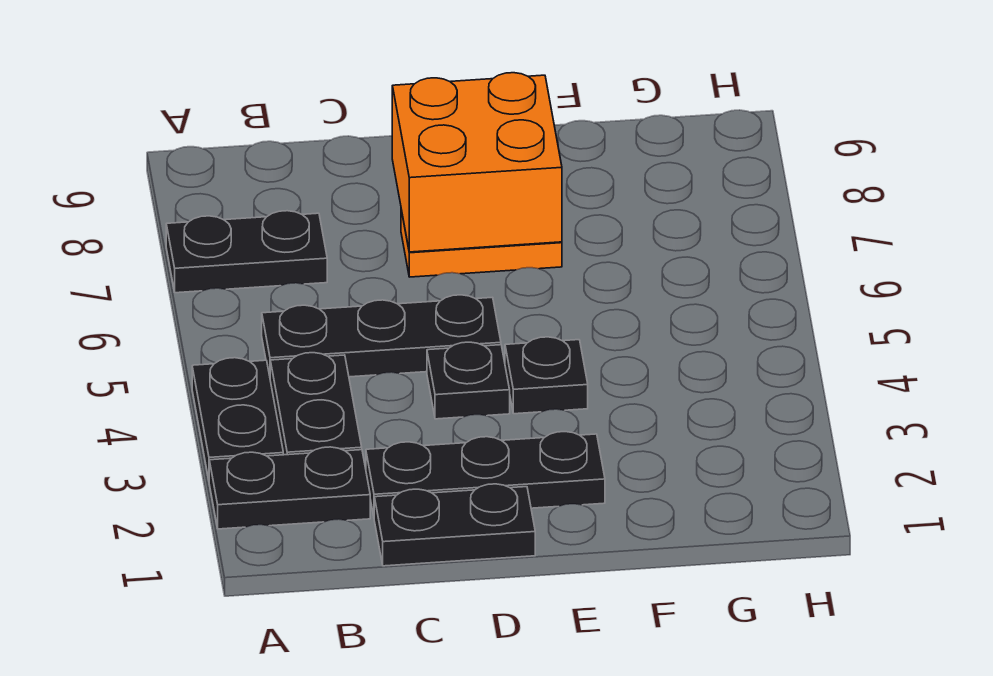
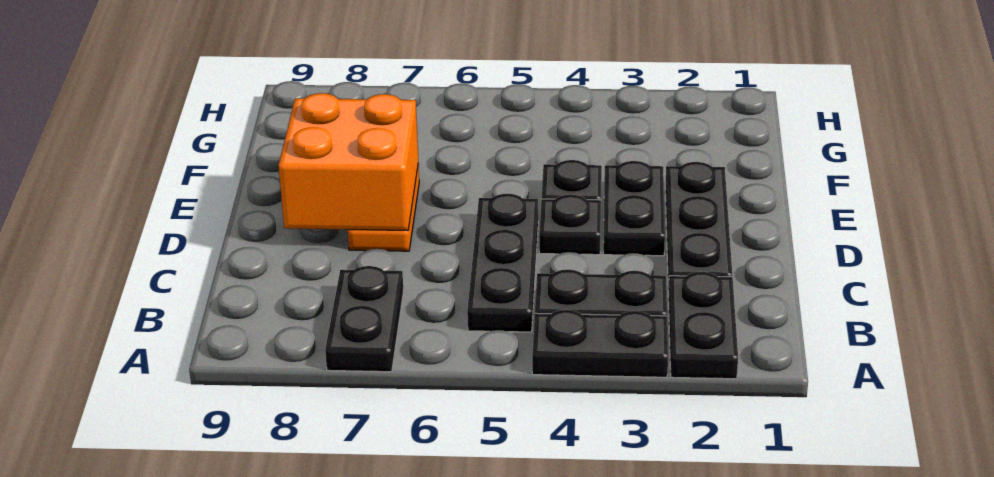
black 1x2 plate [374,484,535,566] -> black 1x2 plate moved to [603,161,665,256]

